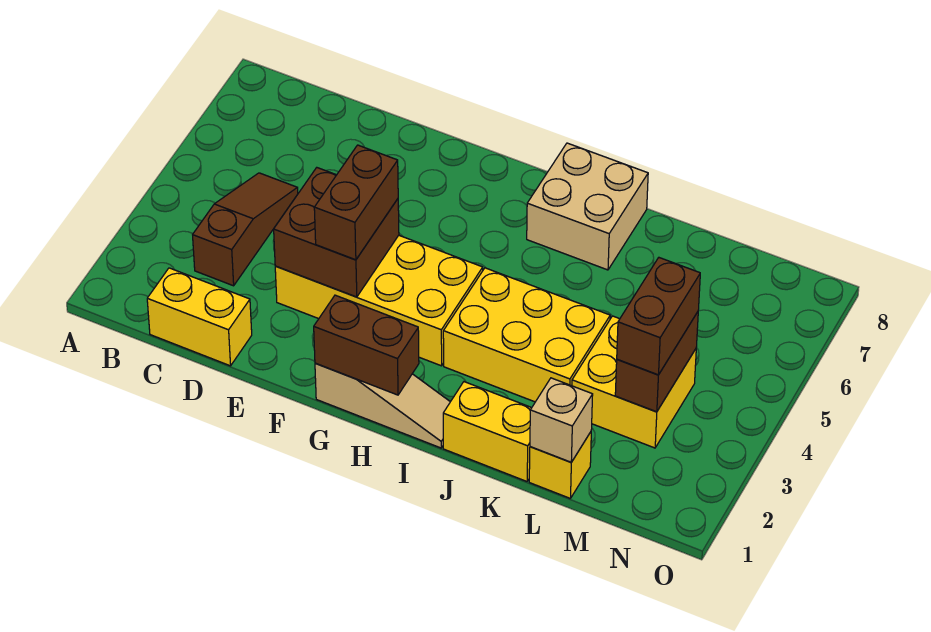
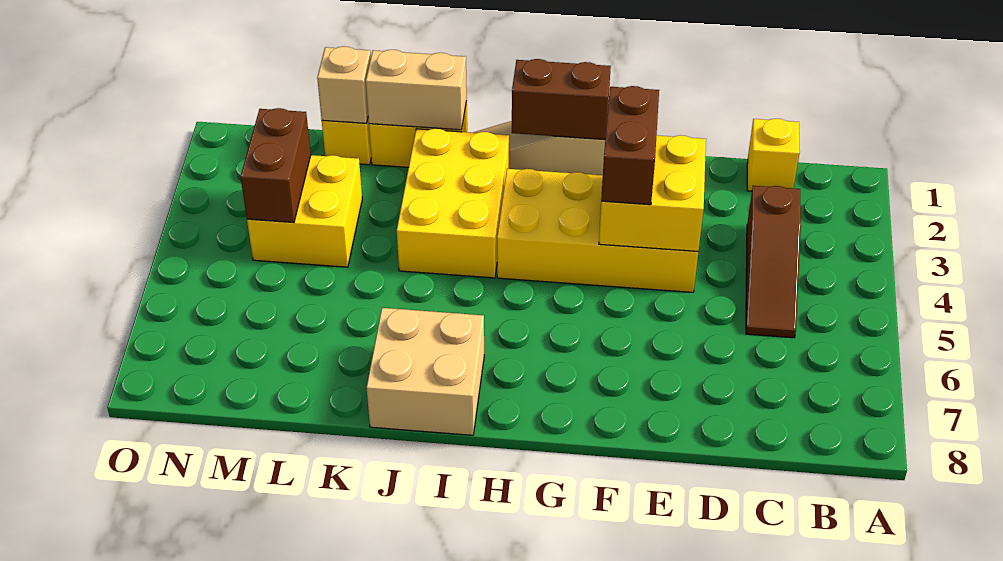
yellow 1x2 brick [147,268,252,366] -> yellow 1x1 brick [747,119,800,191]
brown 2x2 brick [274,168,399,297] -> yellow 2x2 brick [599,135,706,252]
yellow 2x3 brick [443,268,610,402] -> yellow 2x3 brick turned to [397,129,509,278]
none -> tan 1x2 brick [366,50,467,130]
brown 1x2 brick [617,258,700,375] -> none

